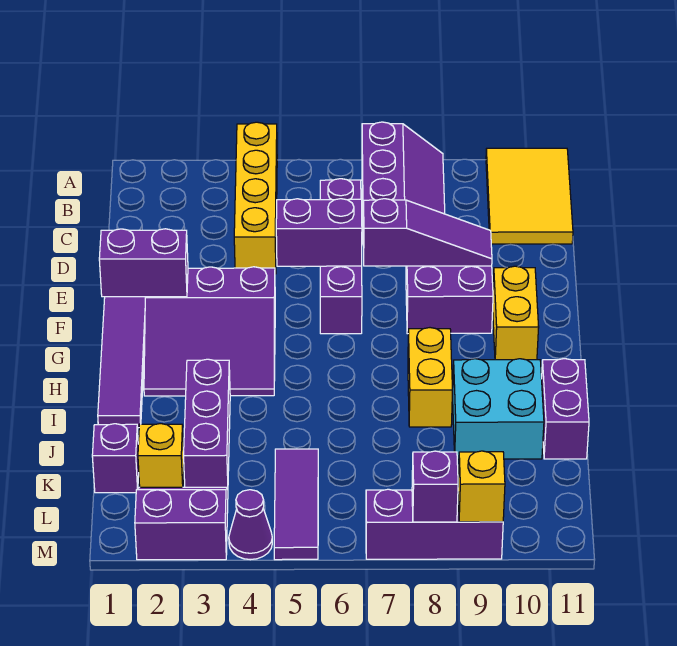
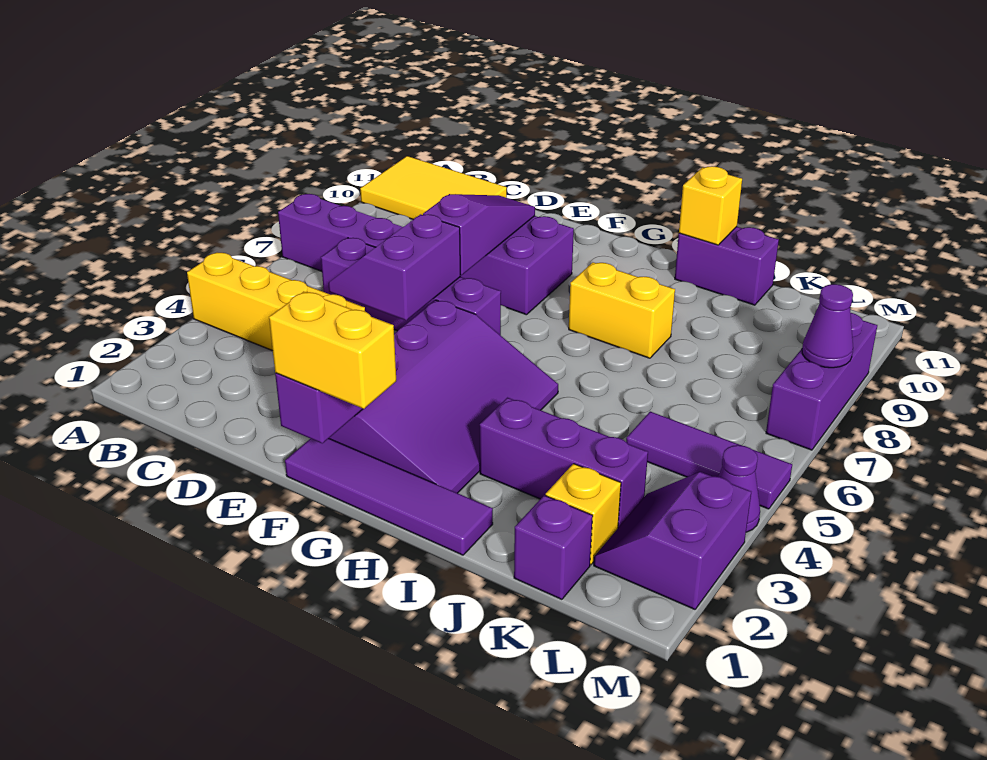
purple 3x3 slope [144,267,275,396] -> purple 3x4 slope [329,300,558,493]
yellow 1x2 brick [493,266,539,360] -> yellow 1x2 brick moved to [269,291,396,409]
cyan 2x2 brick [453,359,544,459] -> none
purple 1x1 brick [412,451,458,522] -> purple 1x1 cone [802,284,853,368]
yellow 1x1 brick [458,451,505,522] -> yellow 1x1 brick moved to [679,166,742,245]

